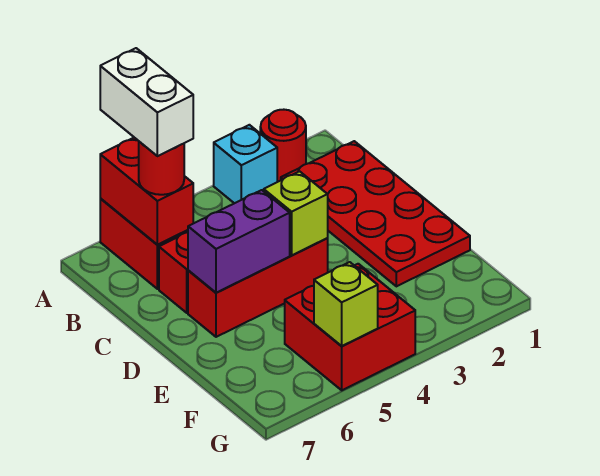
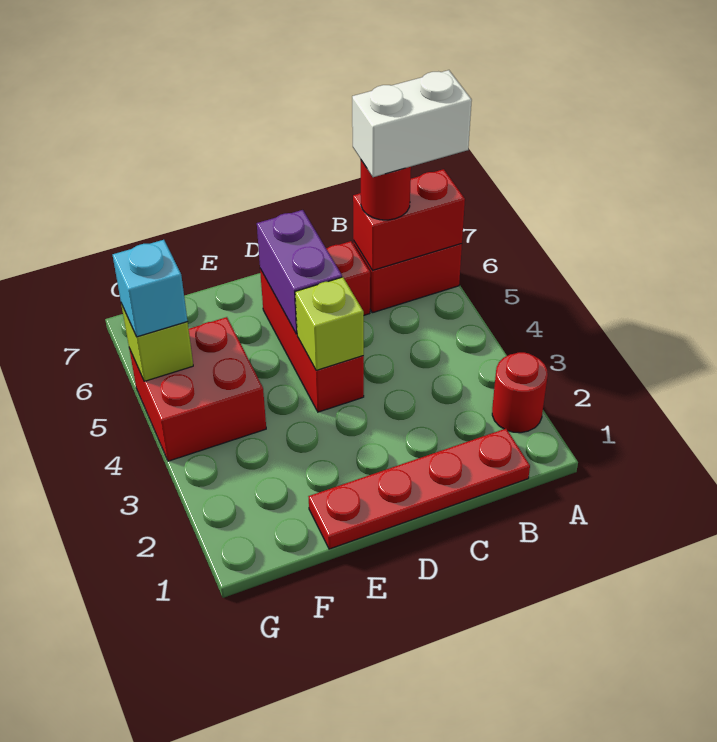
cyan 1x1 brick [214,125,277,203] -> cyan 1x1 brick moved to [113,240,188,337]
red 2x4 plate [281,141,470,286] -> red 1x4 plate [308,429,530,549]

